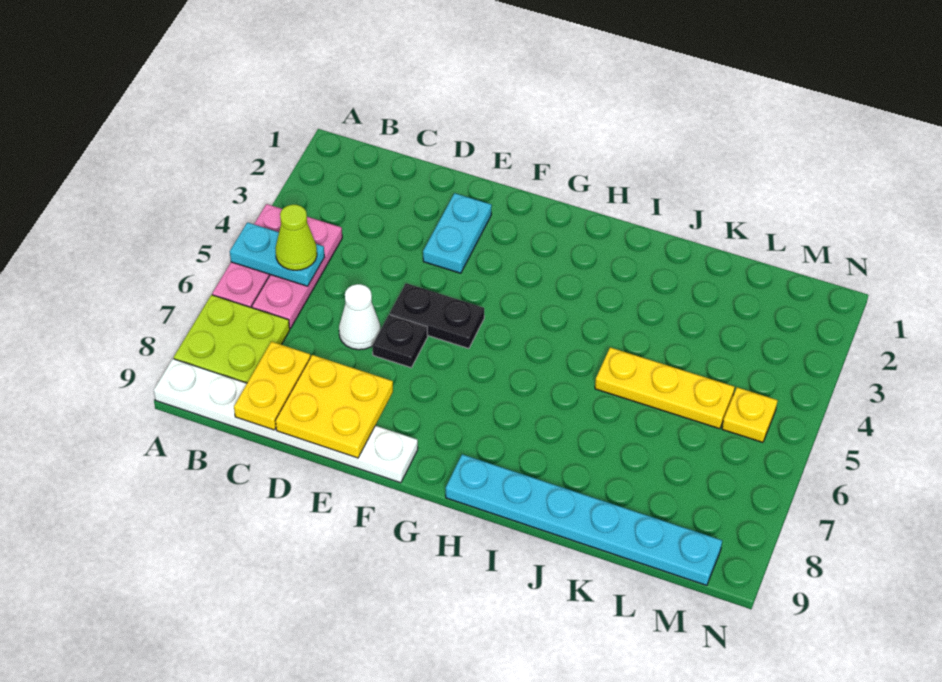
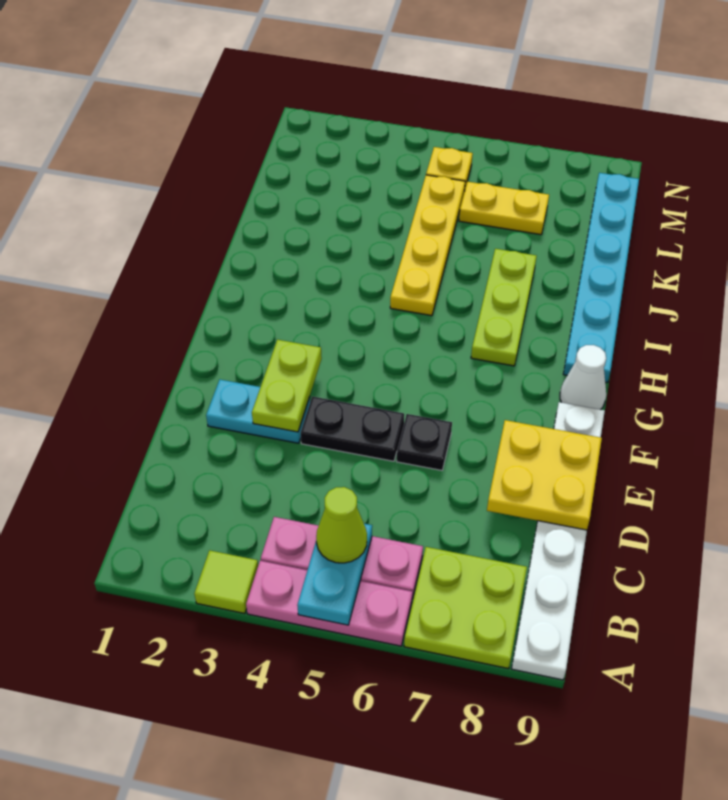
none -> lime 1x1 tile [194,550,258,614]
yellow 1x2 plate [234,342,310,430] -> yellow 1x2 plate moved to [459,182,549,235]
white 1x1 cone [339,284,380,350] -> white 1x1 cone moved to [560,345,606,410]
none -> lime 1x2 plate [252,340,322,432]
black 1x2 plate [390,283,484,349] -> black 1x2 plate turned to [301,396,404,461]
none -> lime 1x3 plate [471,249,537,366]
yellow 1x3 plate [595,348,735,429] -> yellow 1x4 plate [390,175,465,316]

